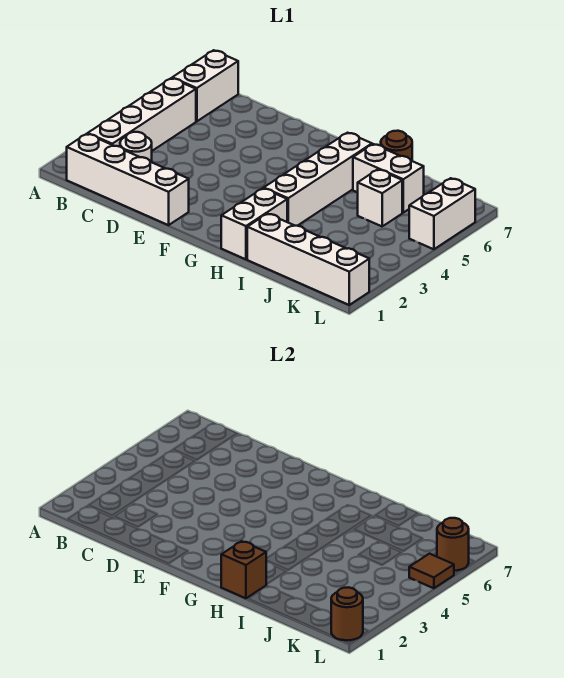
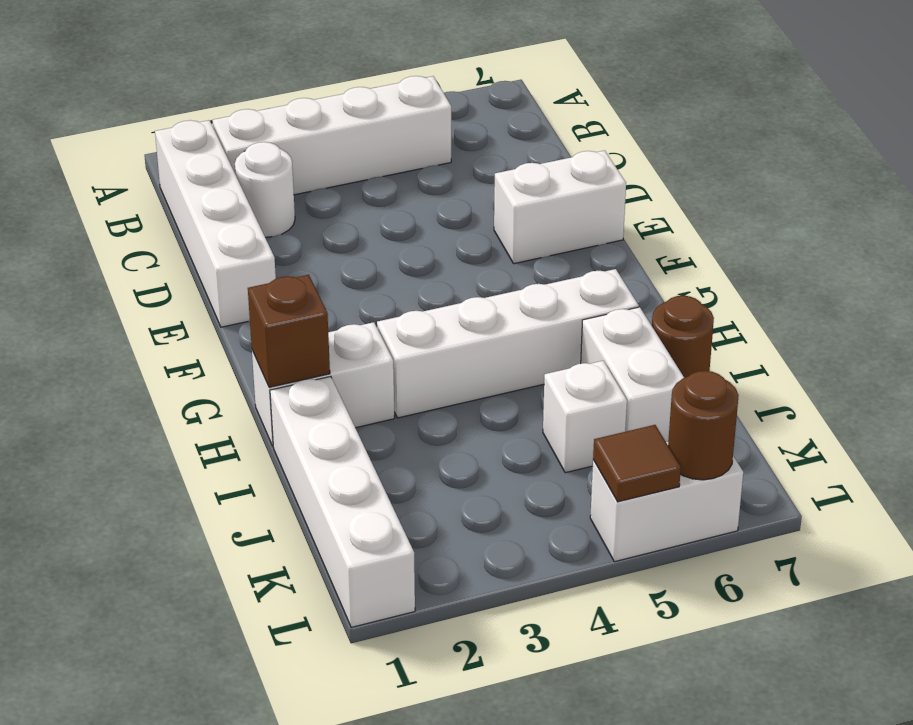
white 1x2 brick [172,50,238,121] -> white 1x2 brick moved to [494,151,626,264]
brown 1x1 round brick [331,587,363,640] -> none

